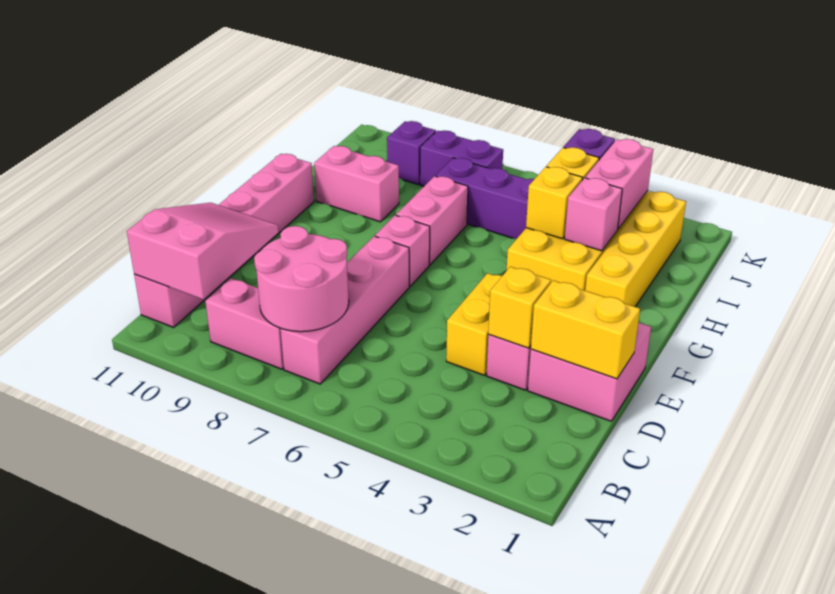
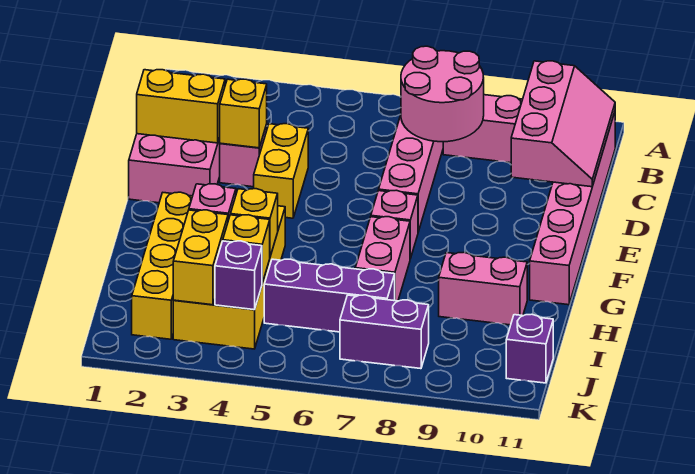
pink 2x3 slope [127,203,278,299] -> pink 2x3 slope turned to [511,61,615,187]
pink 1x2 brick [585,139,653,229] -> yellow 1x2 brick [173,210,228,305]
purple 1x1 brick [387,121,436,185] -> purple 1x1 brick moved to [506,314,553,383]

